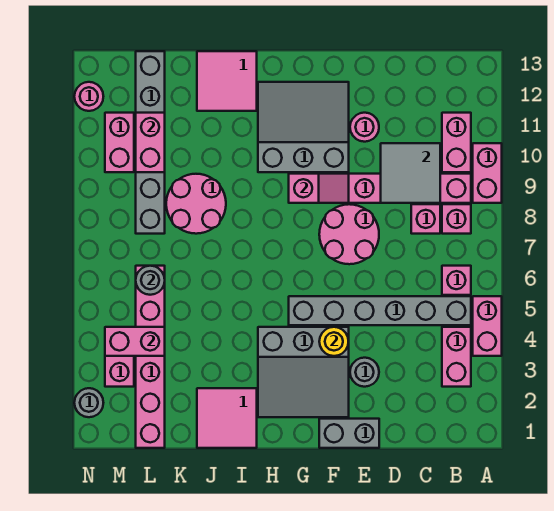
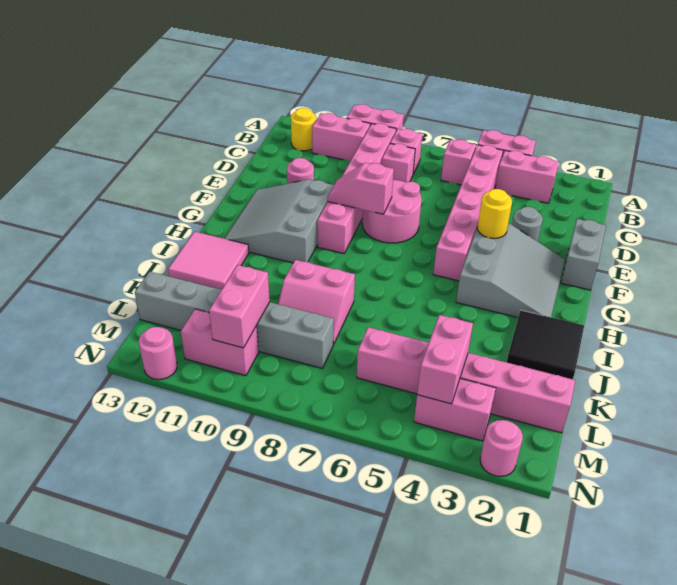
grey 1x6 brick [289,296,471,325] -> pink 1x6 brick [433,145,503,281]
none -> yellow 1x1 round brick [291,108,316,151]
grey 2x2 tile [381,143,440,203] -> none
pink 1x2 slope [289,174,349,203] -> pink 1x2 slope turned to [328,163,394,214]
pink 2x2 tile [197,388,257,448] -> black 2x2 tile [507,310,584,379]
pink 2x2 round brick [166,174,226,234] -> pink 2x2 slope [278,260,355,344]
grey 1x1 round brick [136,266,165,295] -> none
pink 1x2 brick [136,113,165,172] -> pink 1x2 brick turned to [209,265,270,348]
grey 1x1 round brick [74,388,103,417] -> pink 1x1 round brick [480,420,523,477]

